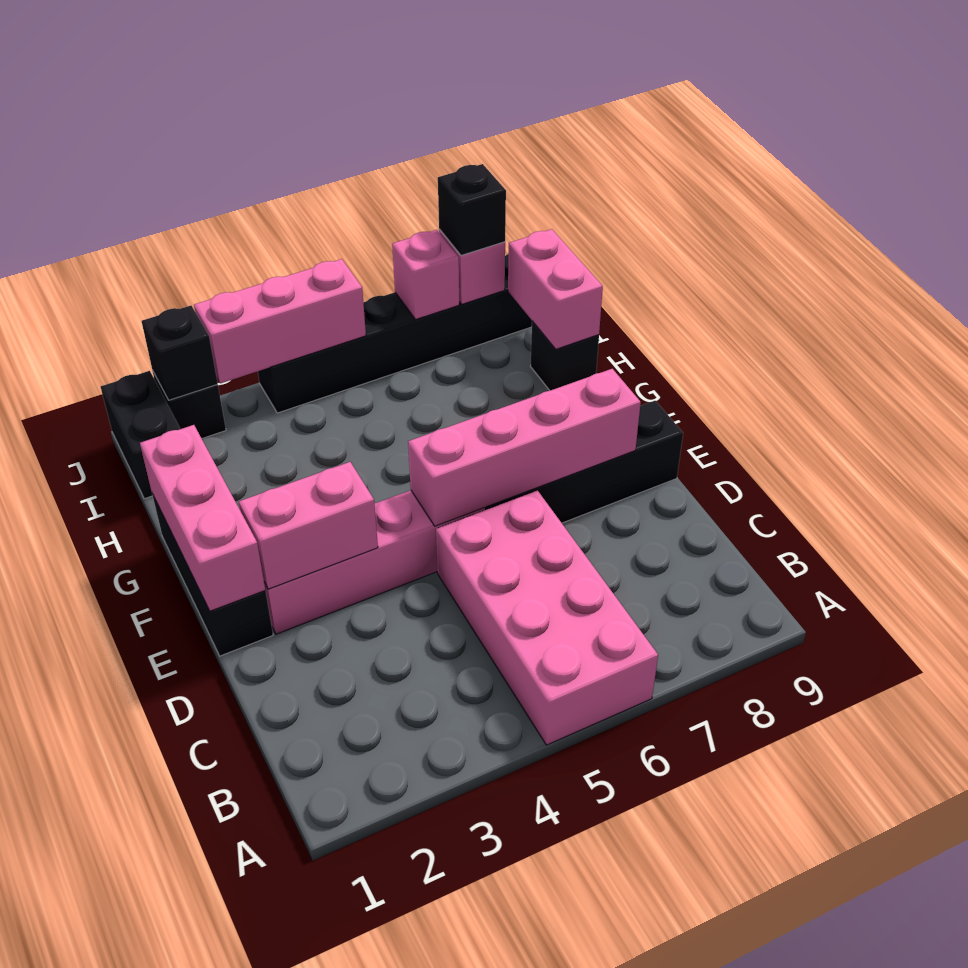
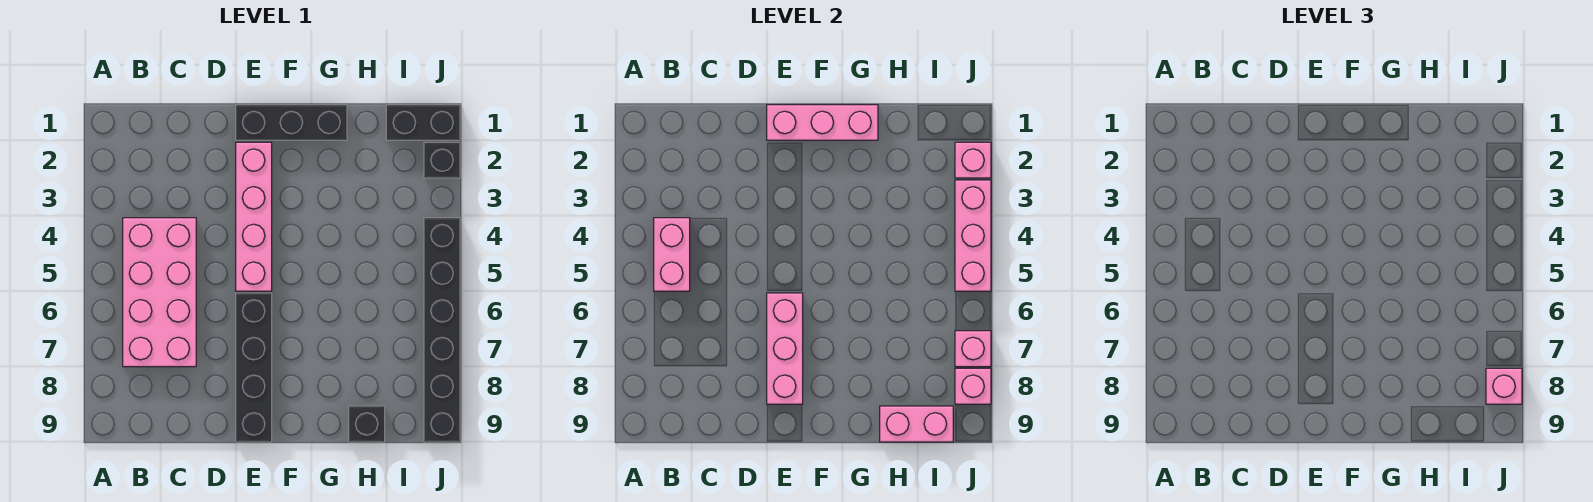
pink 2x4 brick [436,490,658,745] -> pink 2x4 brick turned to [123,218,196,367]
pink 1x2 brick [239,462,378,589] -> pink 1x2 brick moved to [654,218,690,291]
pink 1x4 brick [408,369,641,526] -> pink 1x3 brick [767,293,803,404]
black 1x1 brick [142,306,218,400] -> pink 1x1 brick [955,142,991,178]
black 1x1 brick [438,164,506,255] -> pink 1x1 brick [1486,368,1522,404]

